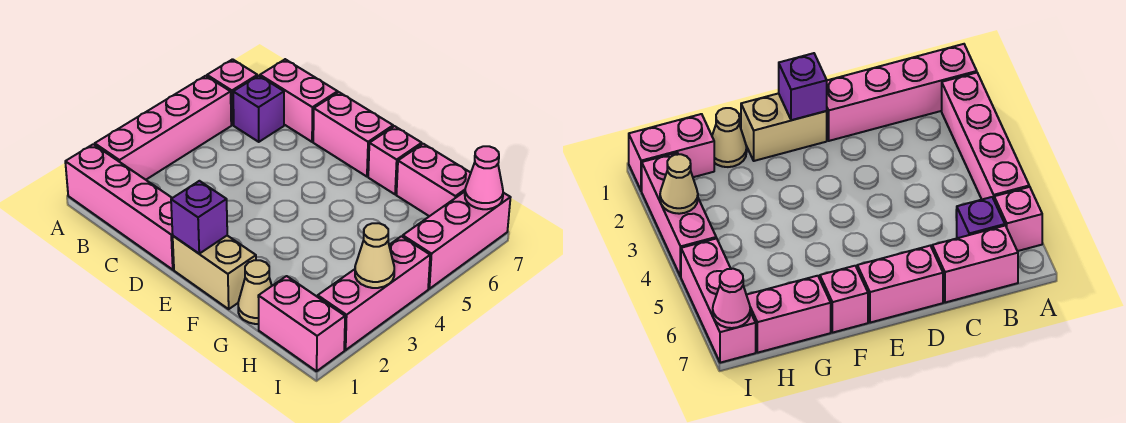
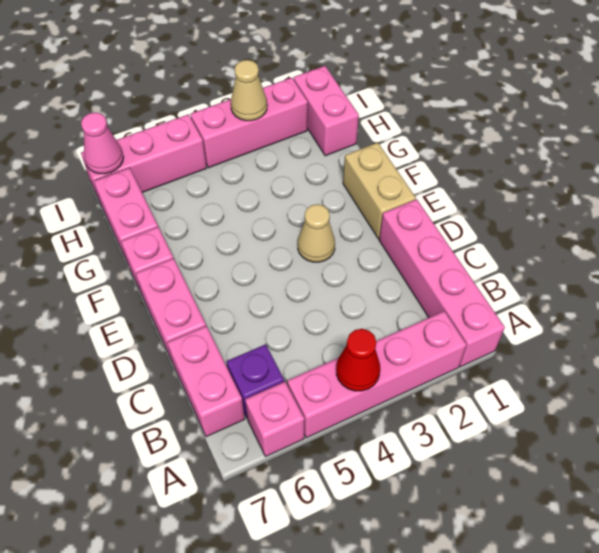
none -> red 1x1 cone [336,329,380,391]
purple 1x1 brick [171,181,227,254] -> none
tan 1x1 cone [238,260,272,324] -> tan 1x1 cone moved to [298,204,335,262]

